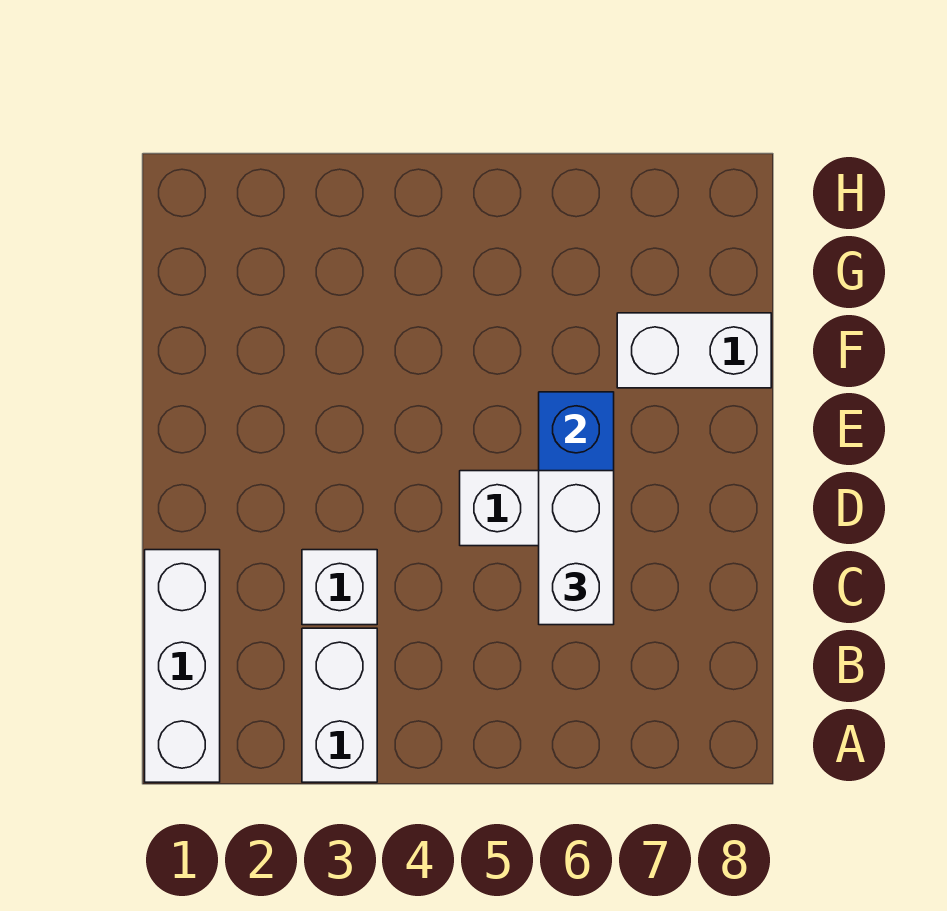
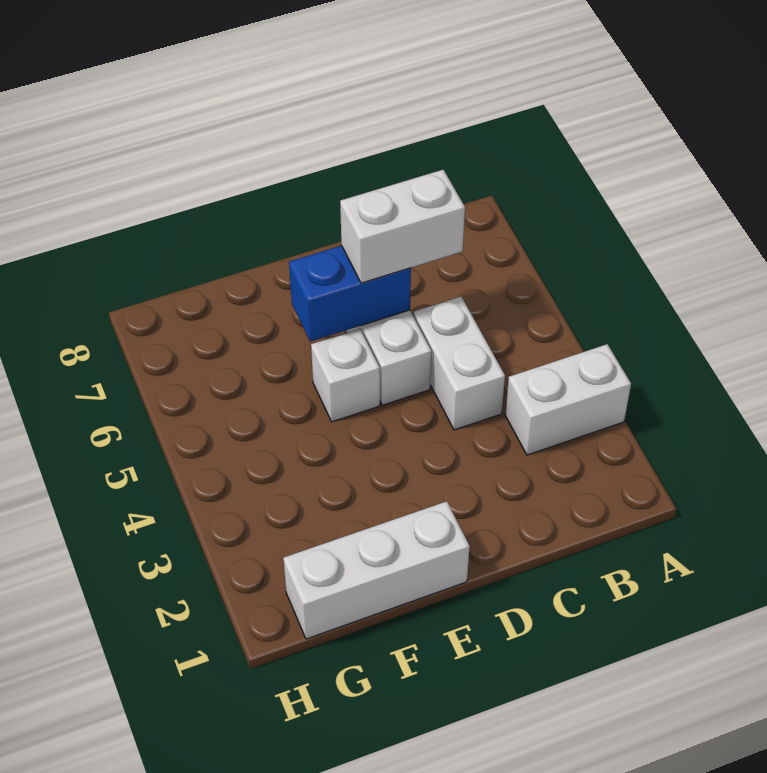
white 1x3 brick [145,550,220,782] -> white 1x3 brick moved to [283,501,470,639]
white 1x1 brick [302,550,377,625] -> white 1x1 brick moved to [311,329,380,422]
white 1x2 brick [617,313,771,388] -> white 1x2 brick moved to [413,297,505,430]

